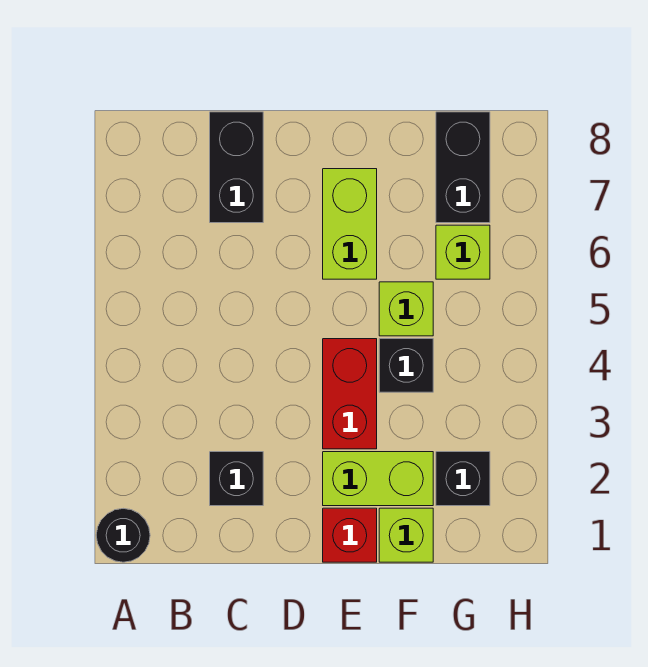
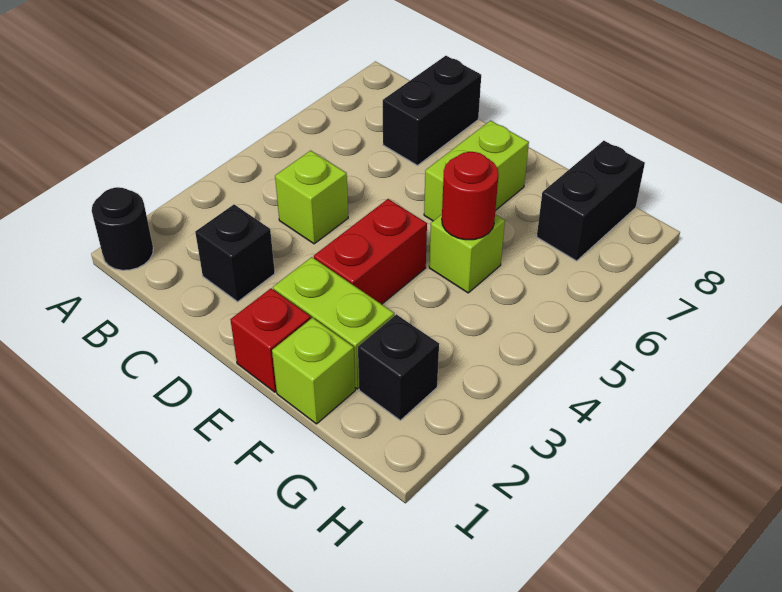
black 1x1 brick [379,339,433,392] -> none
none -> red 1x1 round brick [442,152,499,240]
lime 1x1 brick [436,225,490,279] -> lime 1x1 brick moved to [275,151,348,244]

